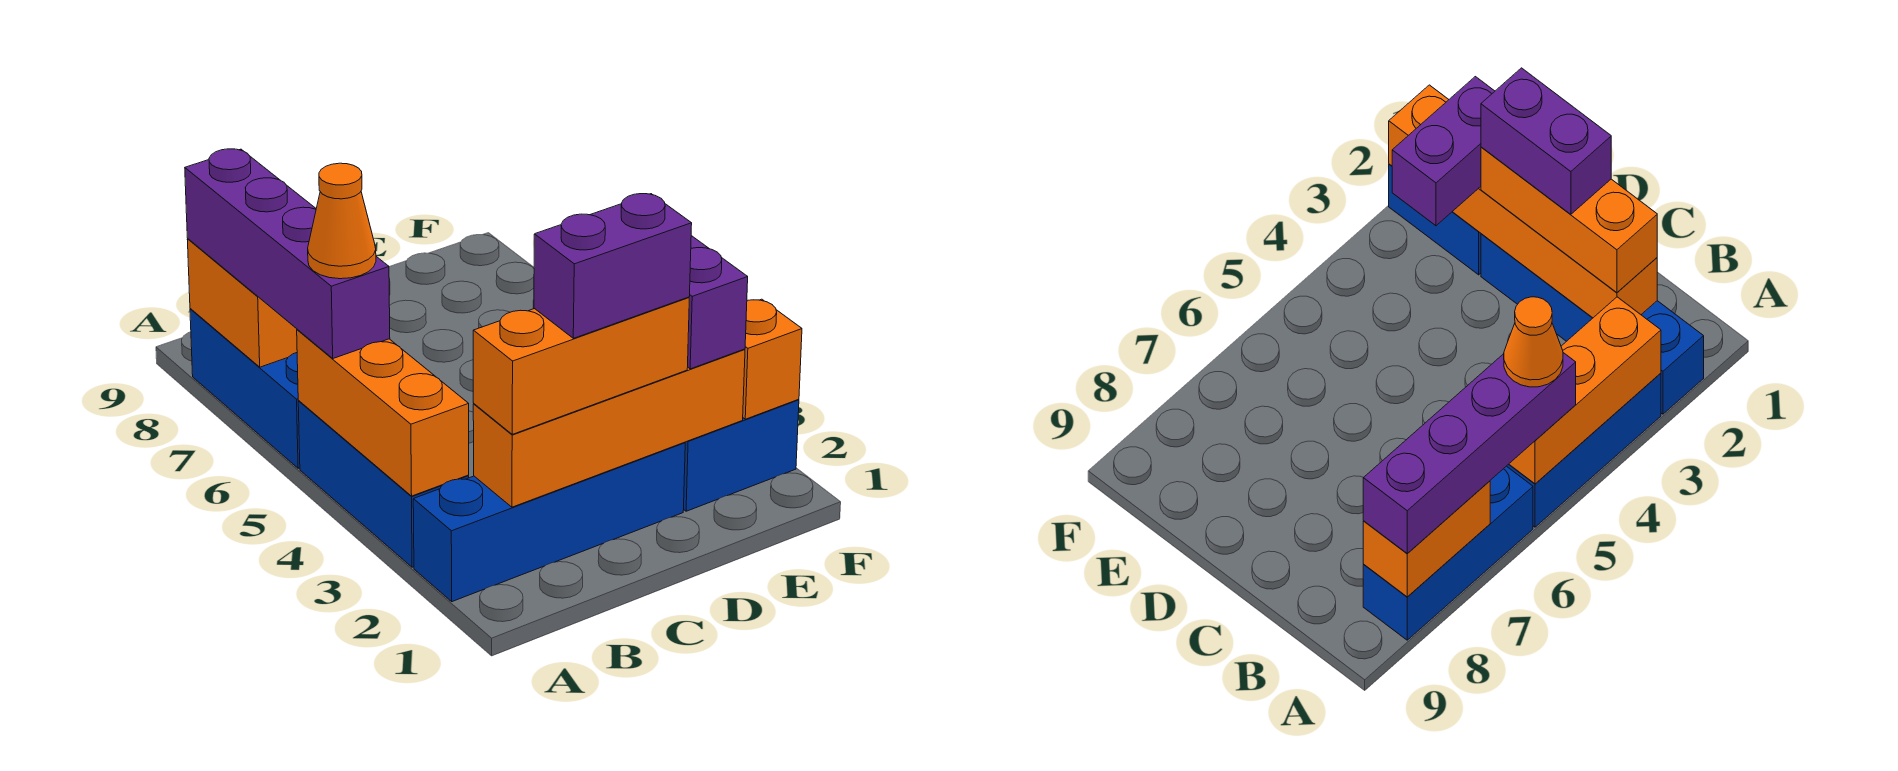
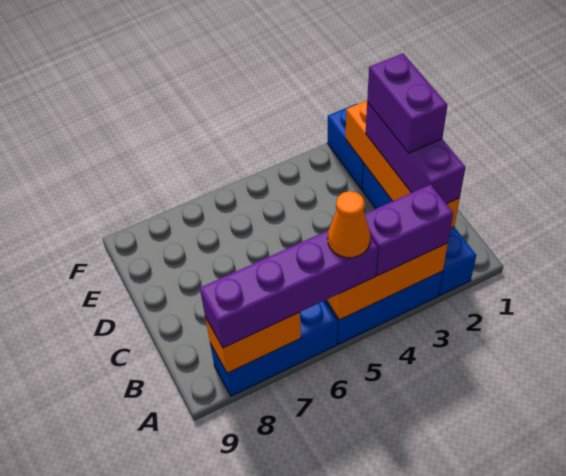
orange 1x3 brick [473,297,689,434] -> purple 1x3 brick [366,102,465,204]
purple 1x2 brick [688,236,748,369] -> purple 1x2 brick moved to [365,184,453,276]
orange 1x1 brick [743,299,802,419] -> none

